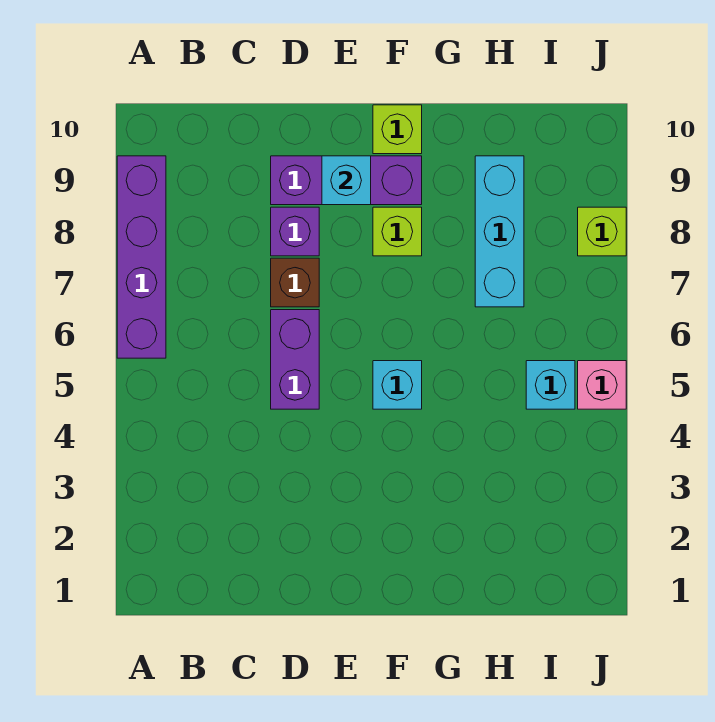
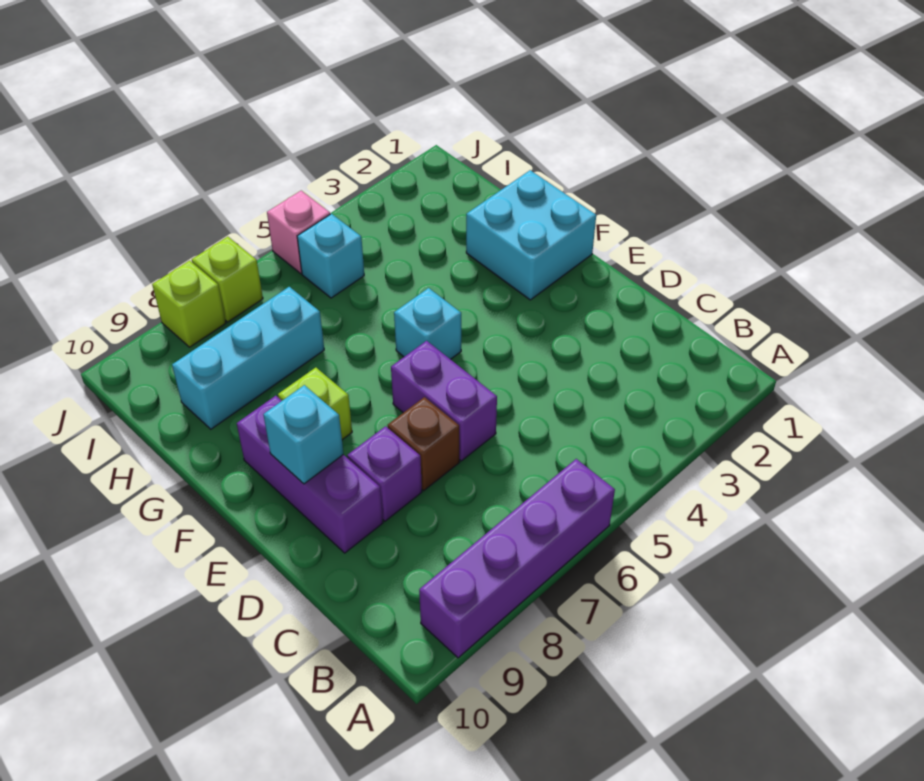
purple 1x2 brick [271,310,319,409] -> purple 1x2 brick turned to [391,341,497,461]
none -> cyan 2x2 brick [466,170,596,300]
lime 1x1 brick [373,105,422,154] -> lime 1x1 brick moved to [192,237,263,322]

